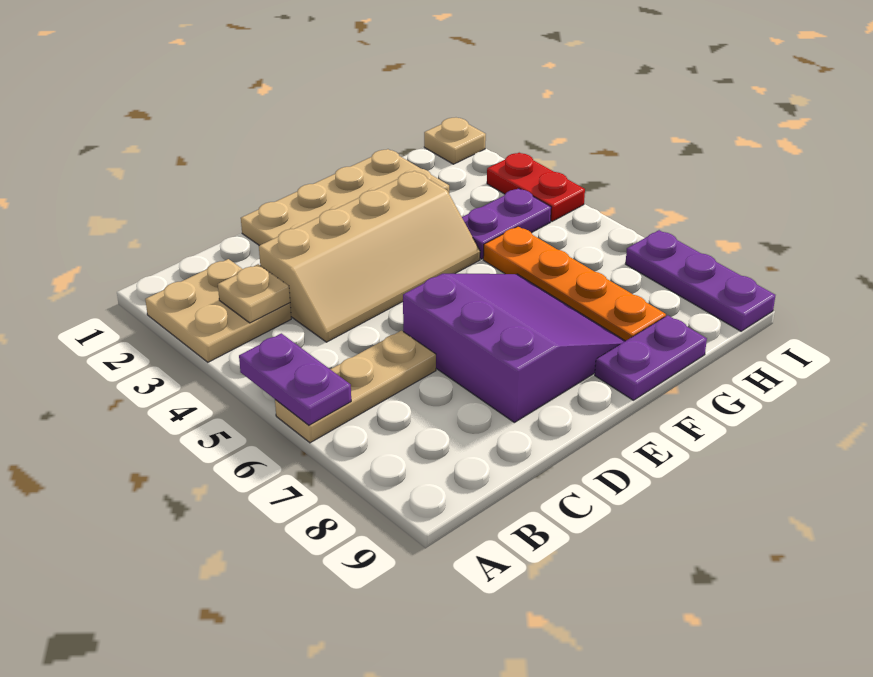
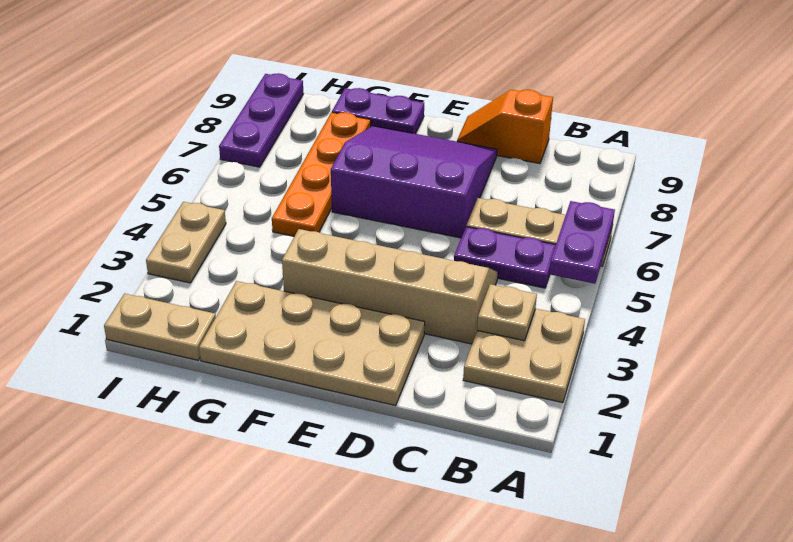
none -> orange 1x2 slope [457,90,553,164]
purple 3x3 slope [403,274,625,422] -> purple 3x3 slope turned to [331,126,497,238]
purple 1x2 plate [462,188,551,259] -> purple 1x2 plate moved to [454,227,556,288]
tan 1x1 plate [424,118,486,164] -> tan 1x2 plate [104,294,216,360]
red 1x2 plate [487,153,585,221] -> tan 1x2 plate [146,202,226,283]

